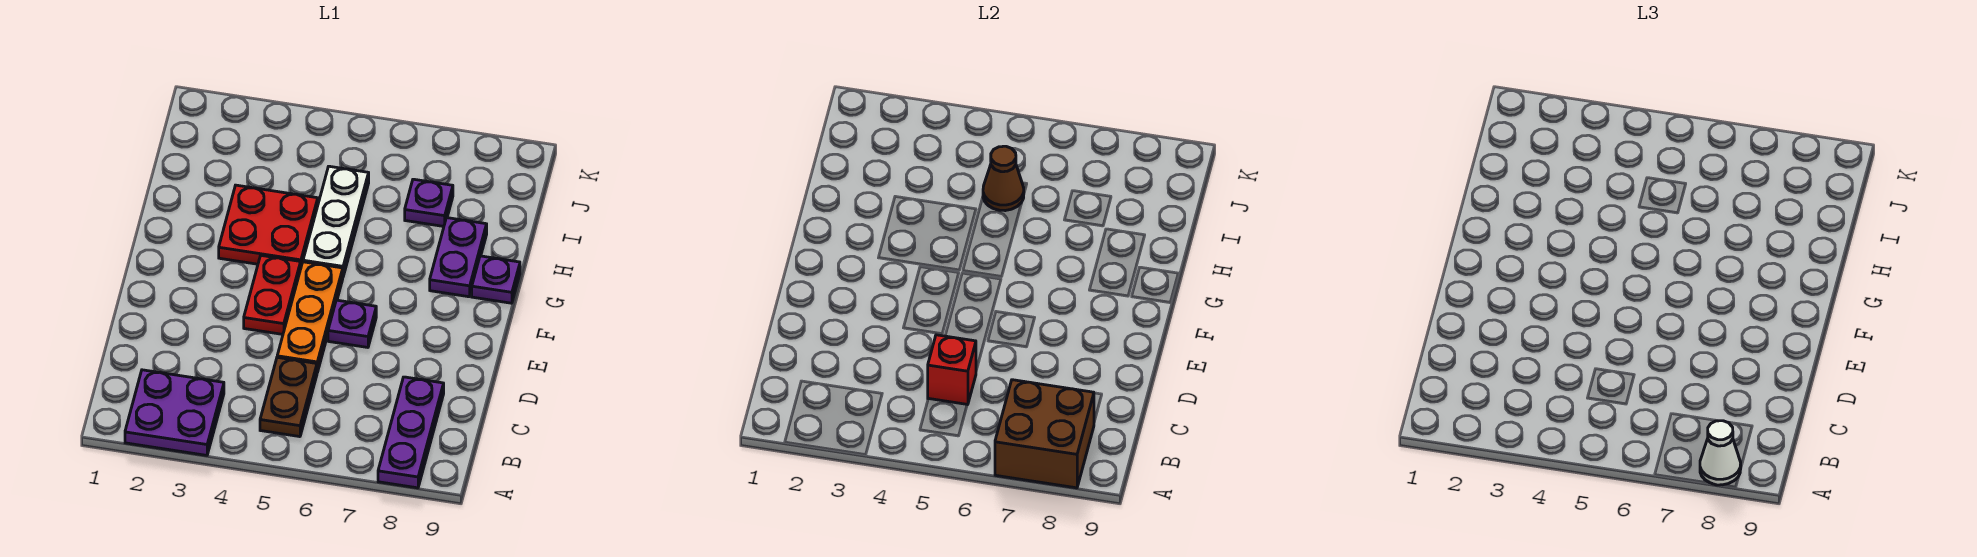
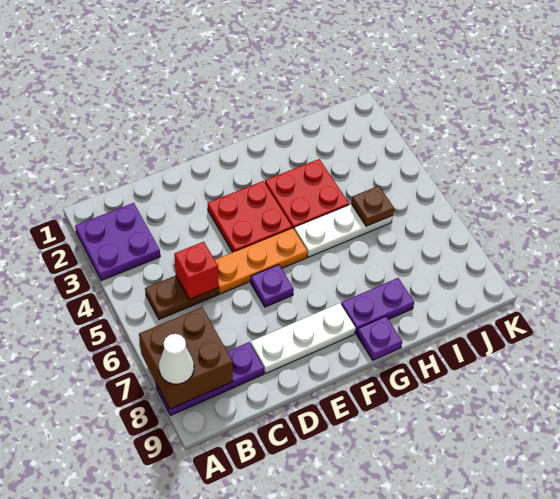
none -> white 1x3 plate [251,303,356,374]
red 1x2 plate [244,255,301,334] -> red 2x2 plate [208,181,292,252]
brown 1x1 cone [983,146,1024,211] -> brown 1x1 plate [351,186,394,226]
purple 1x1 plate [405,179,453,226] -> none

